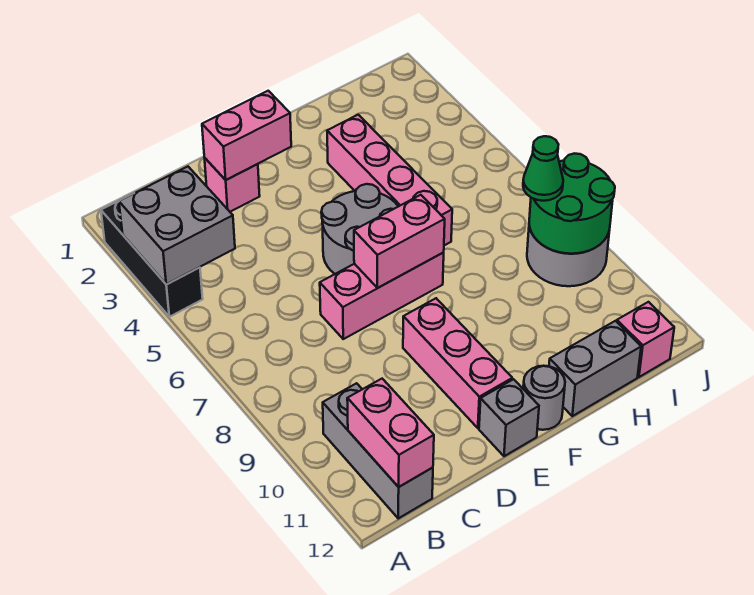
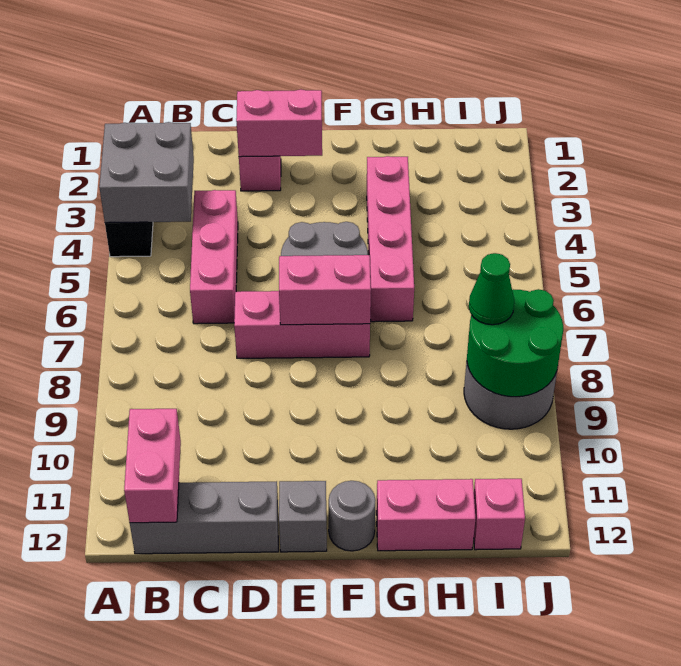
grey 1x3 brick [323,383,433,518] -> grey 1x3 brick turned to [130,481,278,554]
pink 1x3 brick [403,298,512,428] -> pink 1x3 brick moved to [190,190,238,324]
grey 1x2 brick [549,321,641,416] -> pink 1x2 brick [376,479,475,551]

